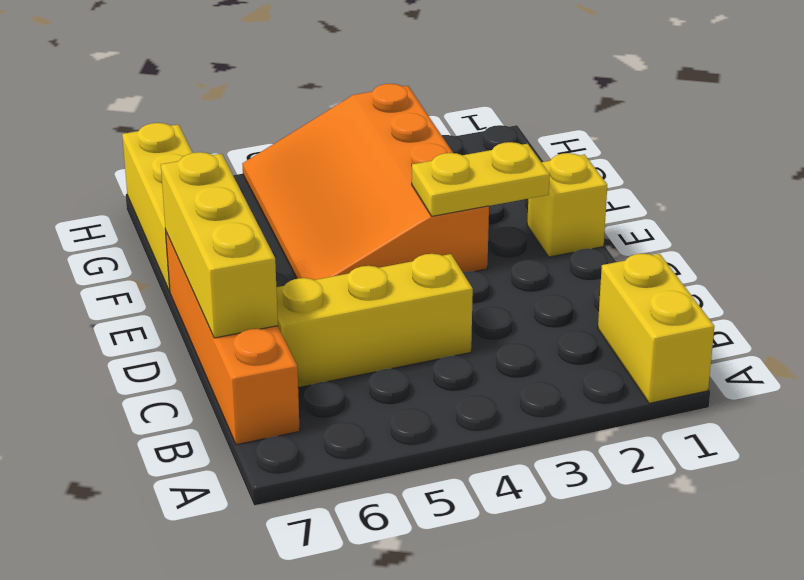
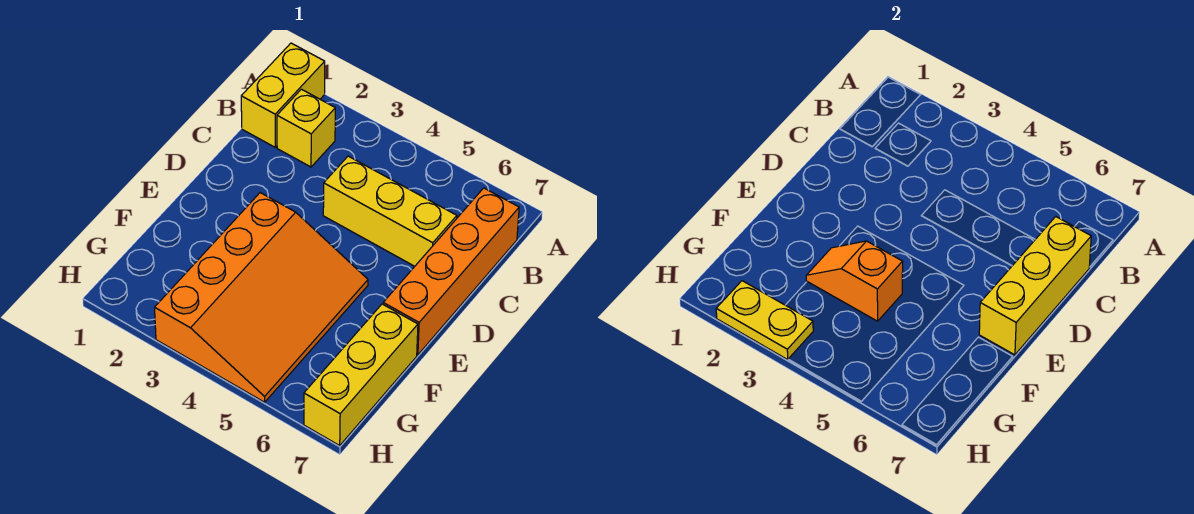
yellow 1x1 brick [527,153,607,257] -> yellow 1x1 brick moved to [277,89,335,167]
yellow 1x2 plate [412,142,550,216] -> yellow 1x2 plate moved to [716,281,813,360]
none -> orange 1x2 slope [806,241,903,321]

